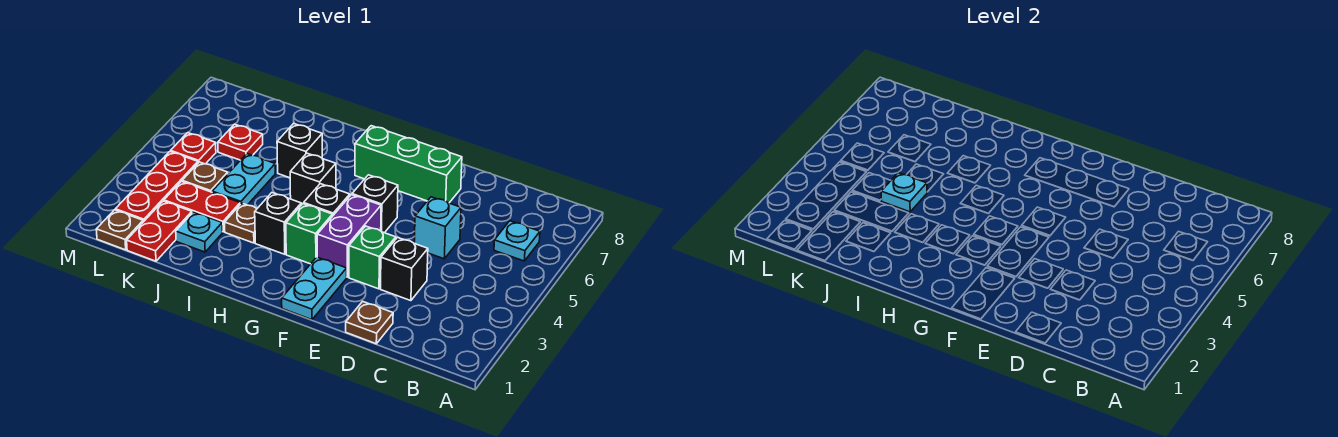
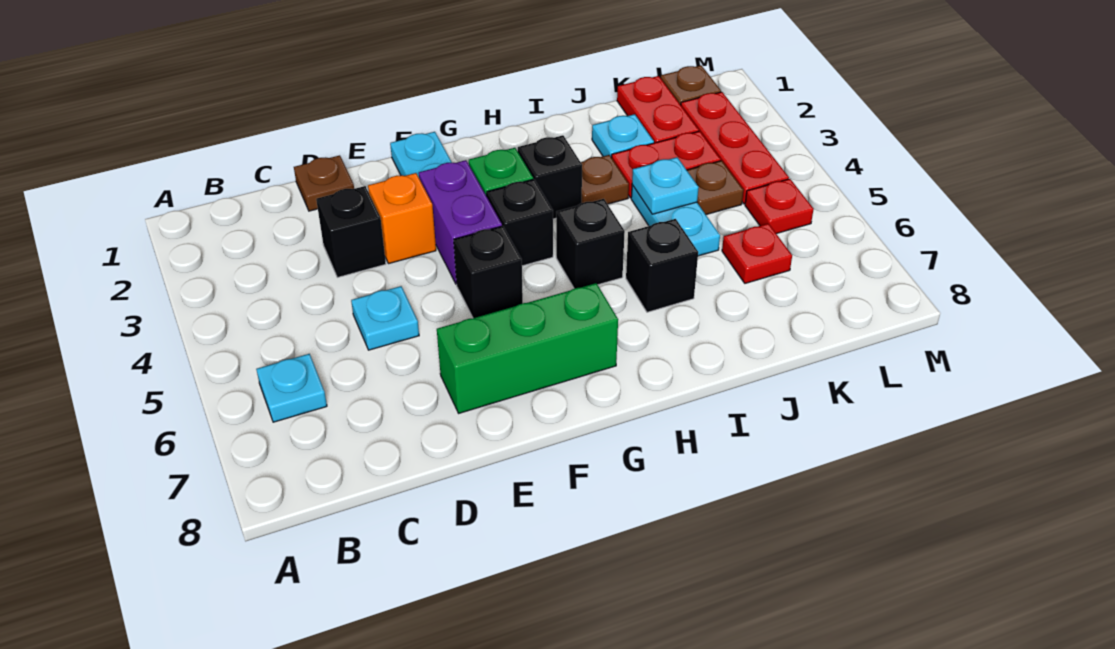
cyan 1x1 brick [414,197,461,259] -> cyan 1x1 plate [351,286,419,350]
green 1x1 brick [349,226,396,289] -> orange 1x1 brick [368,173,436,264]

